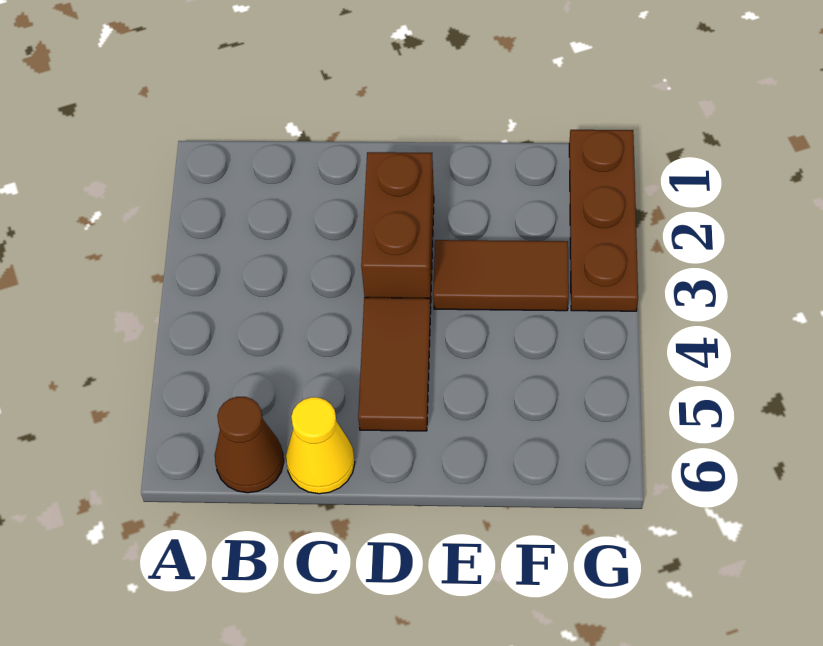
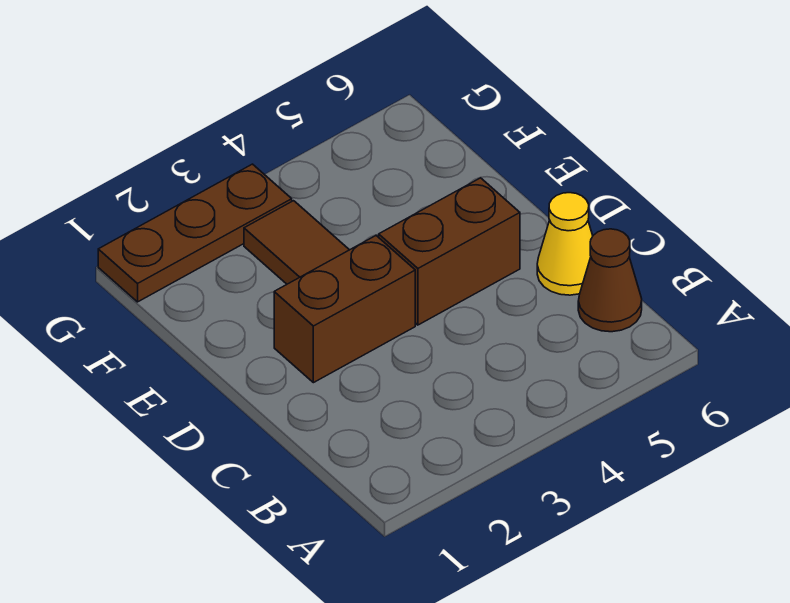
brown 1x2 tile [358,298,431,431] -> brown 1x2 brick [379,178,520,325]

